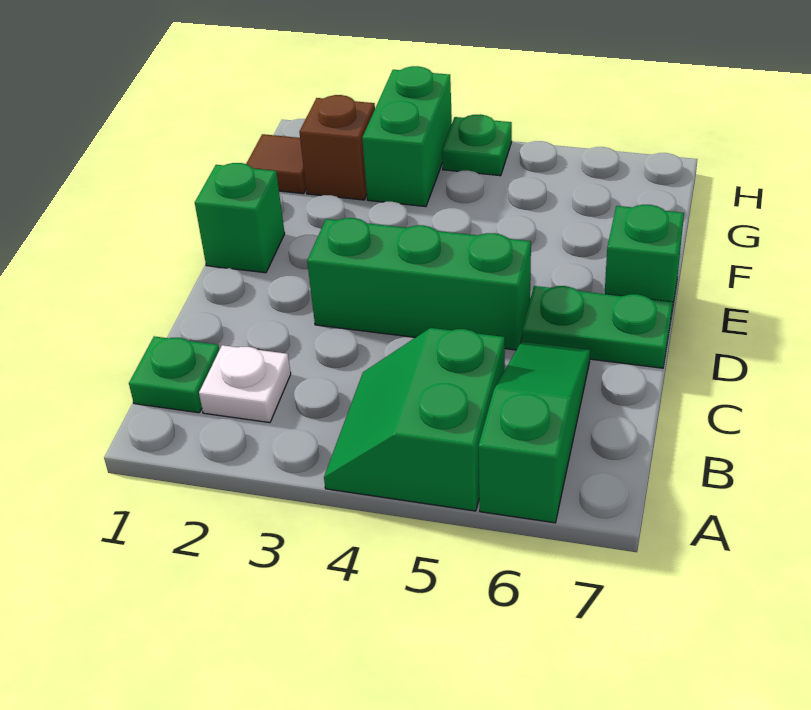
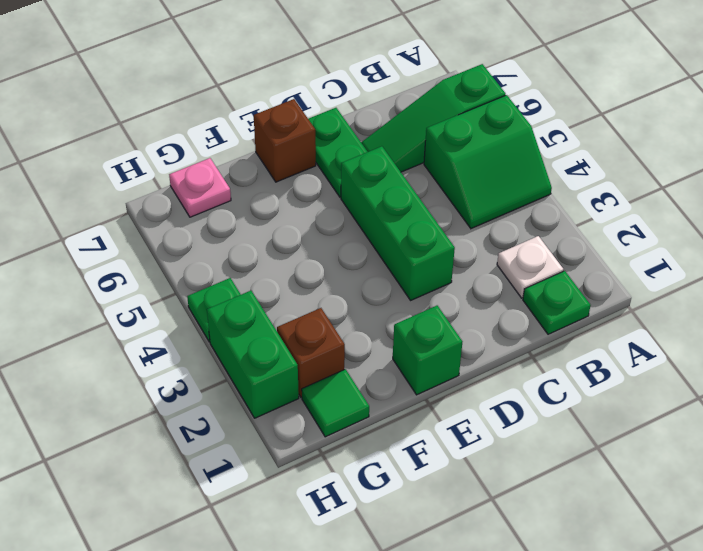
green 1x1 brick [605,205,684,315] -> brown 1x1 brick [254,99,316,182]
brown 1x1 tile [246,134,306,194] -> green 1x1 tile [302,369,369,437]
green 1x2 brick [362,66,452,207] -> green 1x2 brick turned to [207,291,299,418]
none -> pink 1x1 plate [169,158,231,217]

